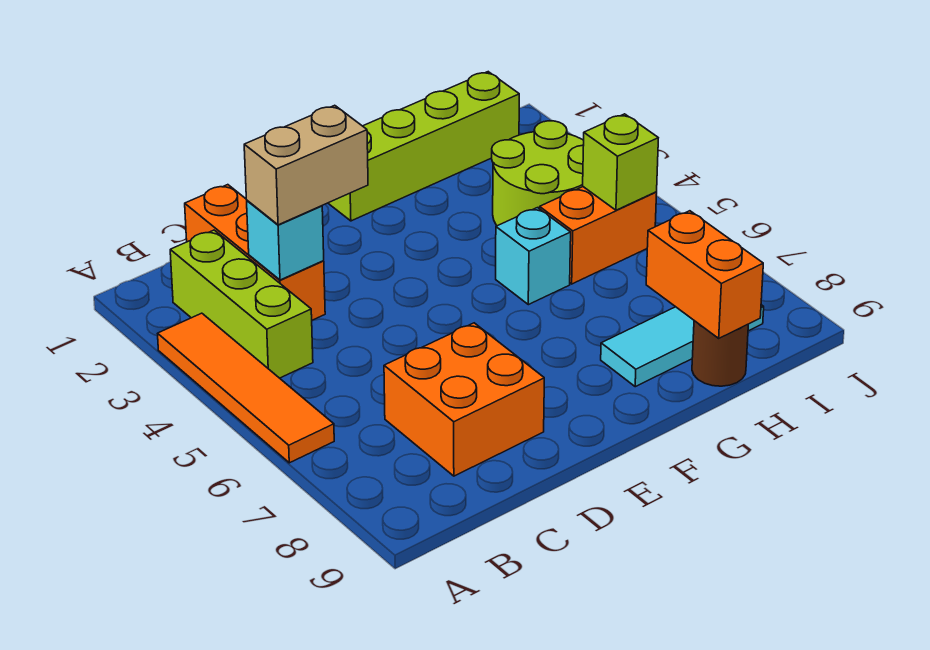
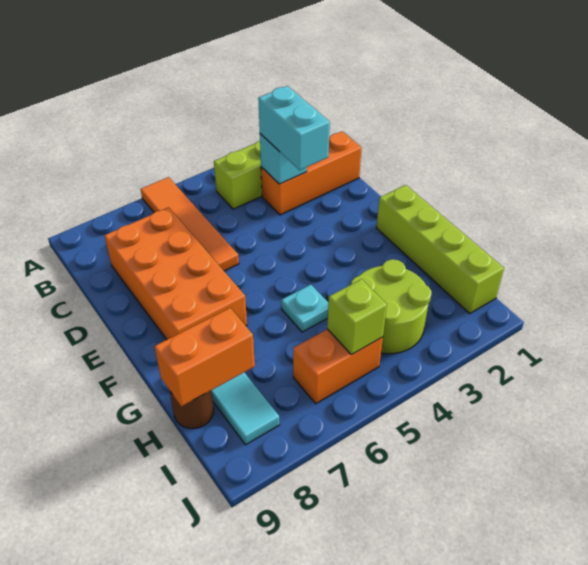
orange 1x4 tile [158,313,334,463] -> orange 1x4 tile turned to [141,177,239,271]
tan 1x2 brick [244,105,368,225] -> cyan 1x2 brick [258,86,330,170]
orange 2x2 brick [384,323,544,476] -> orange 2x4 brick [105,207,247,339]
cyan 1x1 brick [496,208,571,305] -> cyan 1x1 plate [281,285,328,332]
orange 1x2 brick [540,187,657,284] -> orange 1x2 brick turned to [293,329,383,404]

